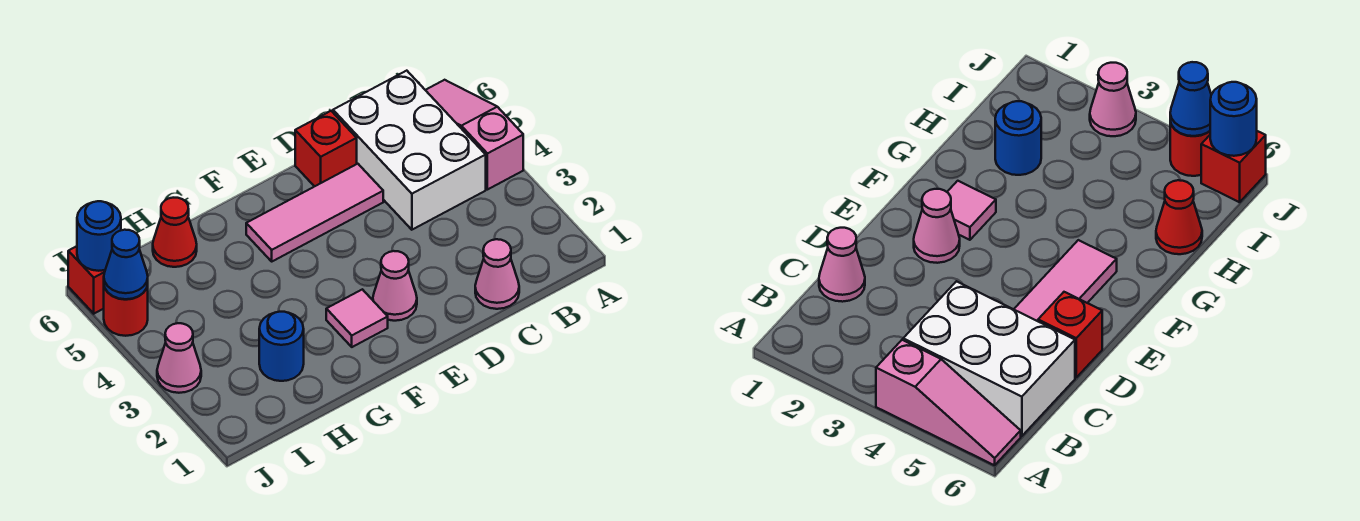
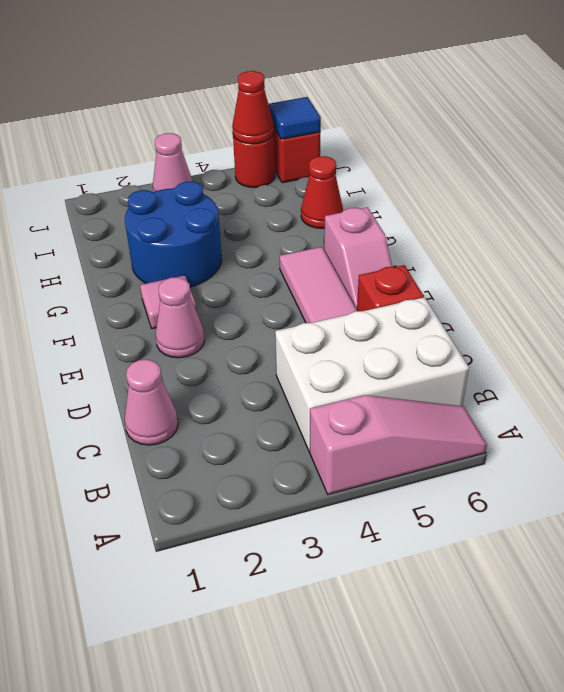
none -> pink 1x2 slope [324,207,392,309]
blue 1x1 round brick [259,312,304,381] -> blue 2x2 round brick [125,181,222,287]
blue 1x1 cone [104,230,148,299] -> red 1x1 cone [232,71,274,144]
blue 1x1 round brick [77,201,121,271] -> blue 1x1 tile [269,97,321,139]

